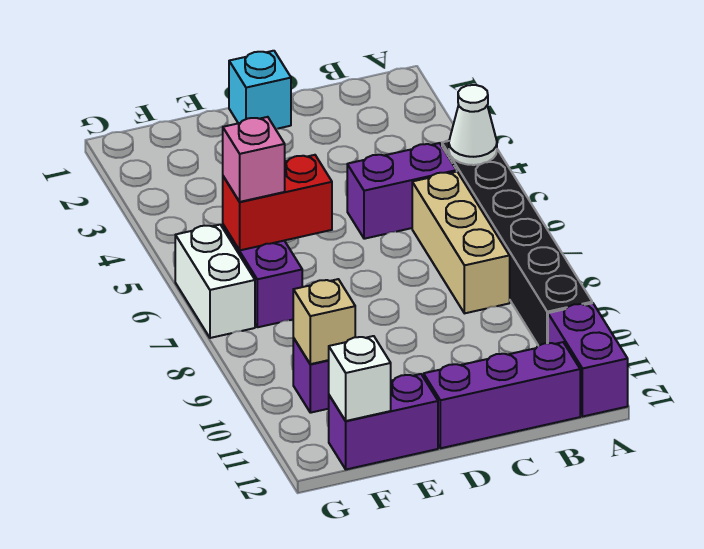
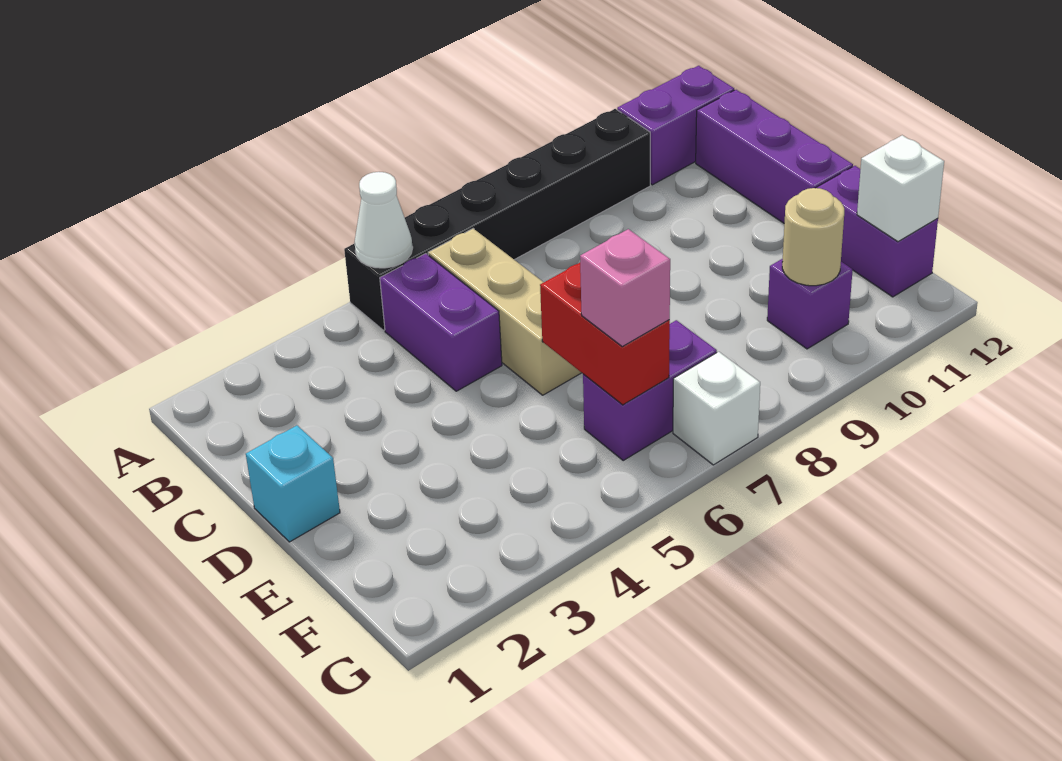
tan 1x3 brick [412,172,510,313] -> tan 1x3 brick turned to [428,229,581,395]
tan 1x1 brick [293,279,355,364] -> tan 1x1 round brick [782,188,844,286]
white 1x2 brick [175,225,255,338] -> white 1x1 brick [673,352,760,465]

